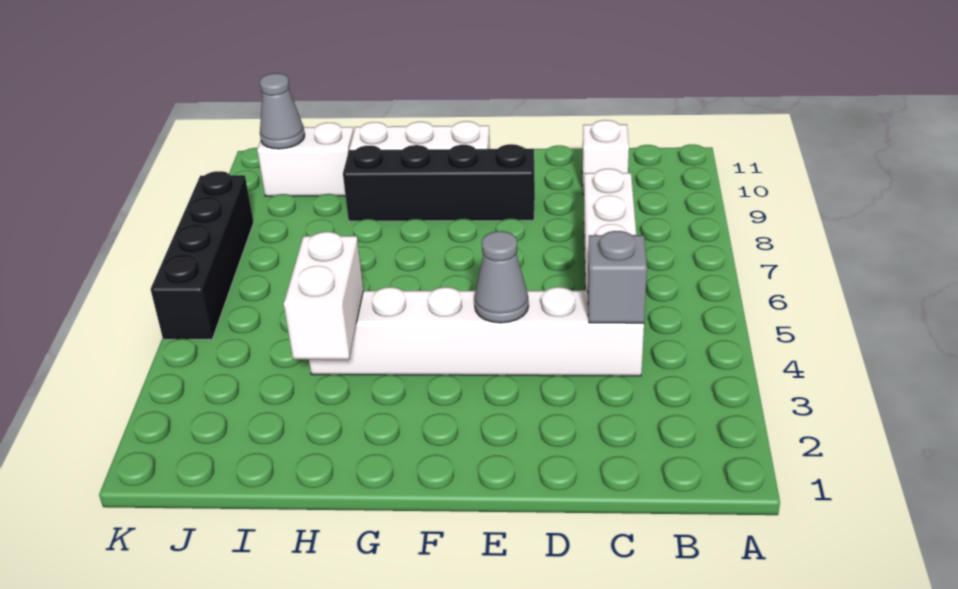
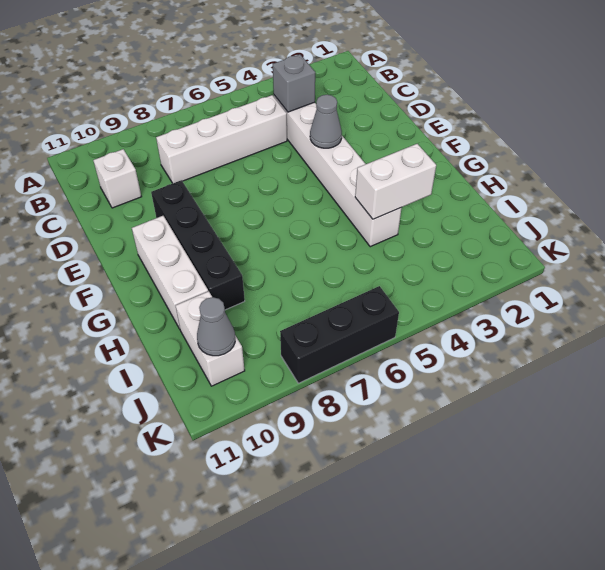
black 1x4 brick [151,171,254,339] -> black 1x3 brick [280,286,399,383]

